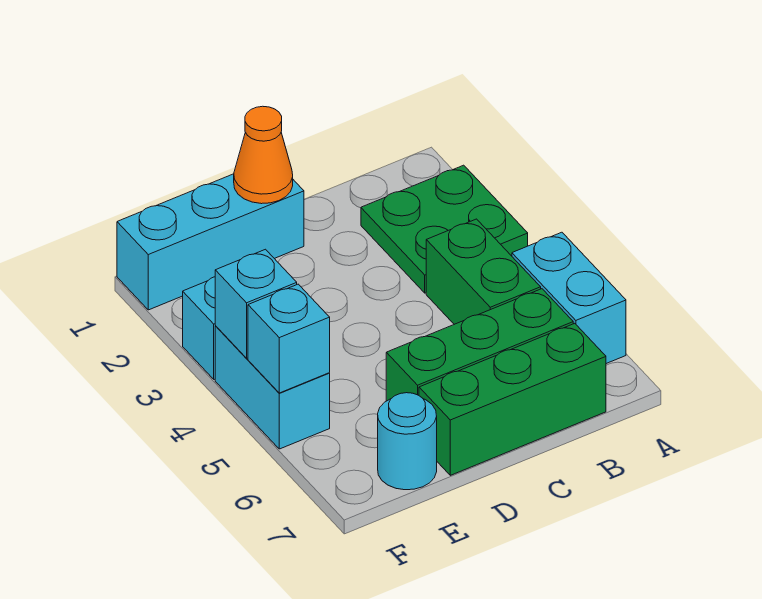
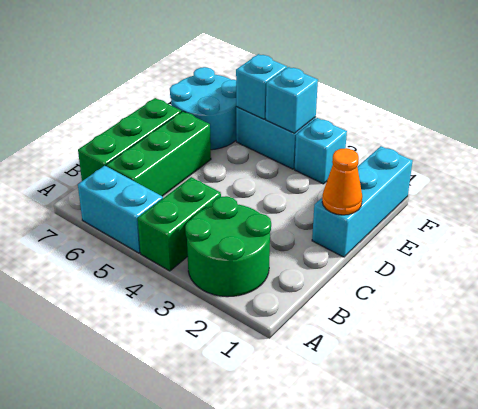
green 2x2 plate [361,165,528,293] -> green 2x2 round brick [185,196,271,297]
green 1x2 brick [426,219,541,324] -> green 1x2 brick turned to [138,177,221,271]
cyan 1x1 round brick [378,393,437,490] -> cyan 2x2 round brick [170,67,236,150]

